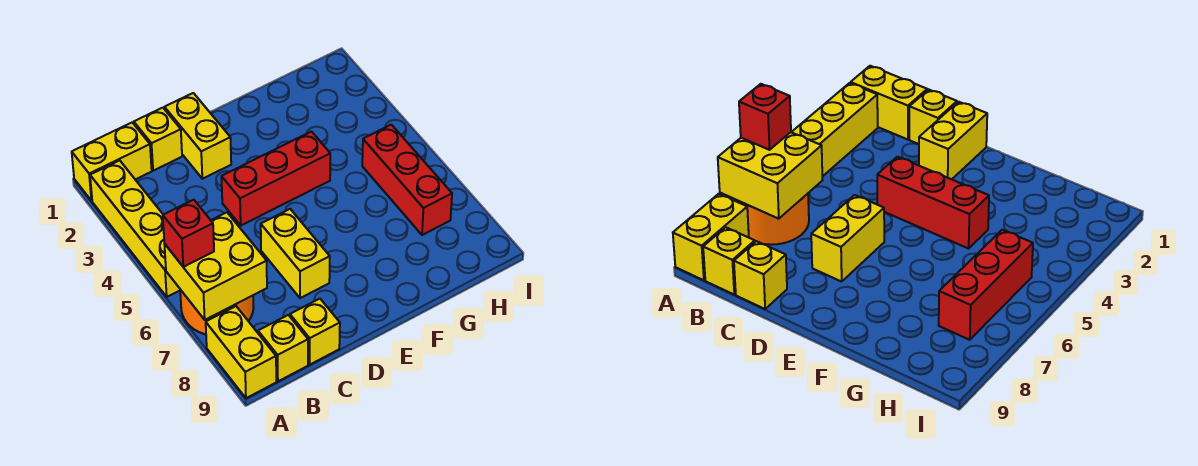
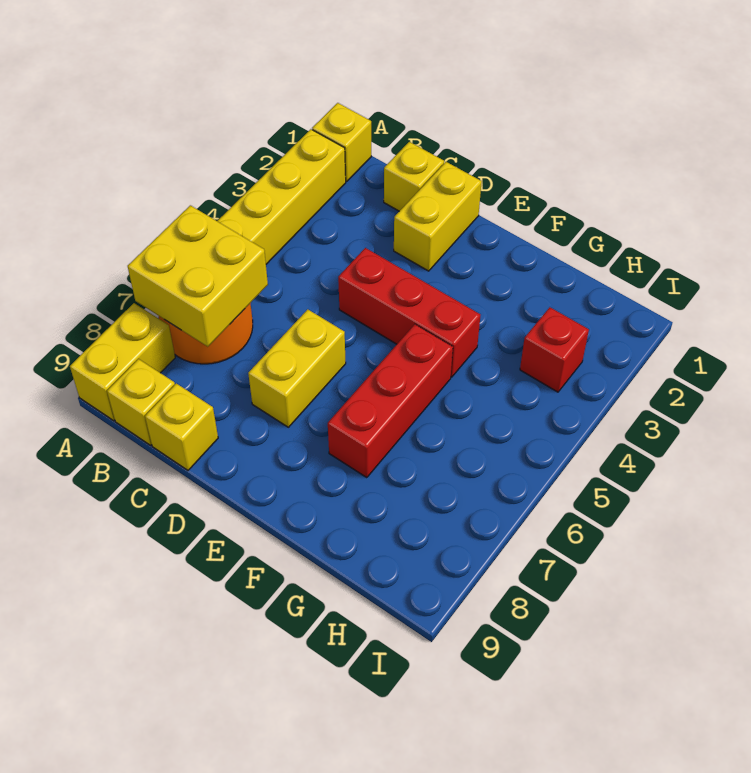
yellow 1x2 brick [72,123,152,201] -> yellow 1x1 brick [312,103,371,182]
red 1x1 brick [163,200,214,267] -> red 1x1 brick moved to [520,307,589,392]
red 1x3 brick [362,125,452,235] -> red 1x3 brick moved to [328,324,453,478]

